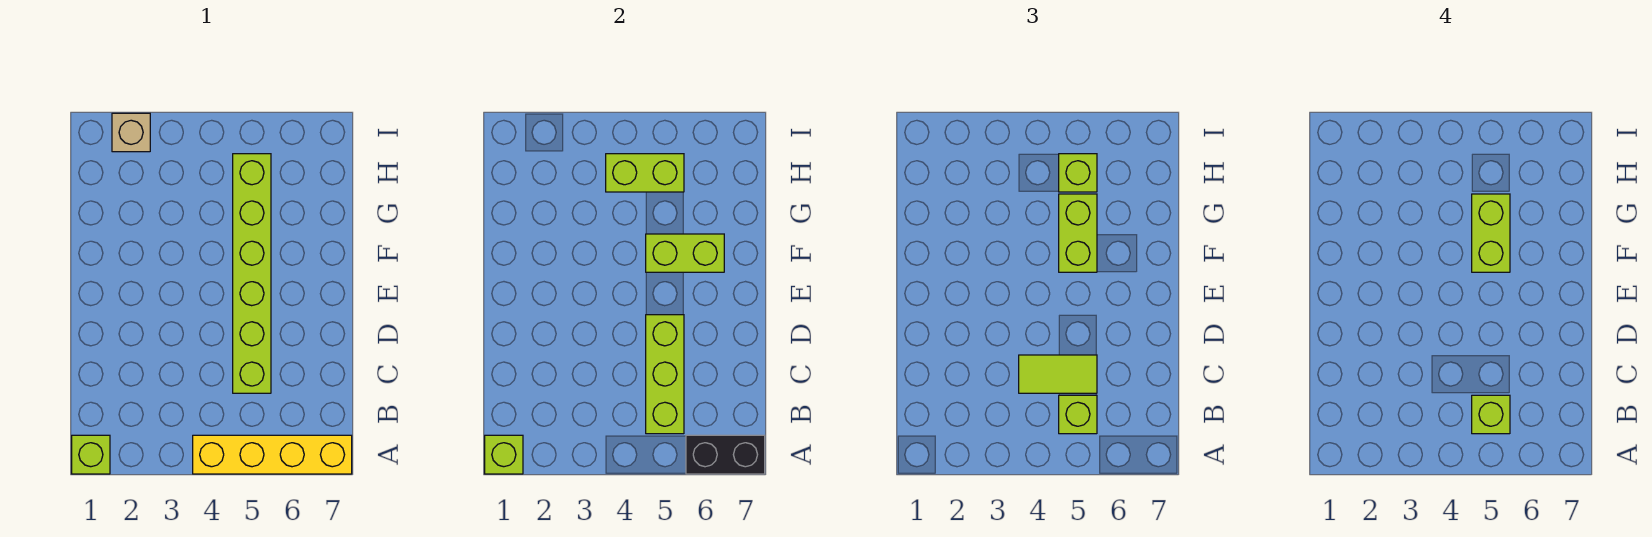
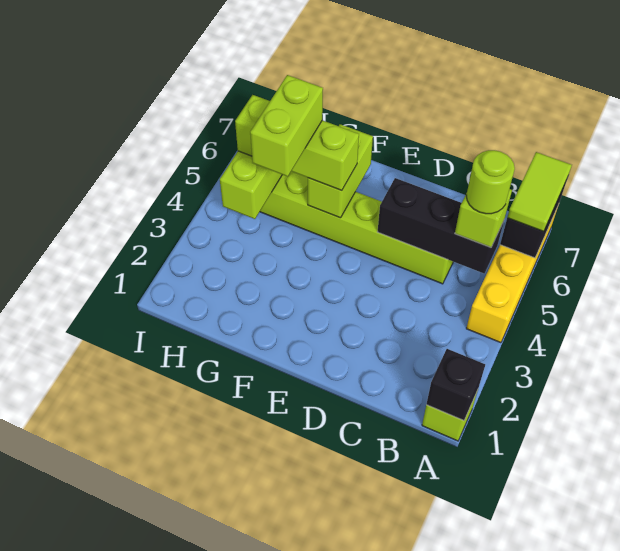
lime 1x1 brick [485,435,523,474] -> black 1x1 brick [426,349,485,421]
lime 1x3 brick [646,315,684,434] -> black 1x3 brick [378,178,504,273]
lime 1x1 brick [1472,395,1510,434] -> lime 1x1 round brick [466,150,515,214]
lime 1x2 tile [1019,355,1097,393] -> lime 1x2 tile moved to [507,152,572,232]
lime 1x2 brick [1472,194,1510,272] -> lime 1x2 brick turned to [250,75,323,177]
tan 1x1 brick [112,113,150,152] -> none

